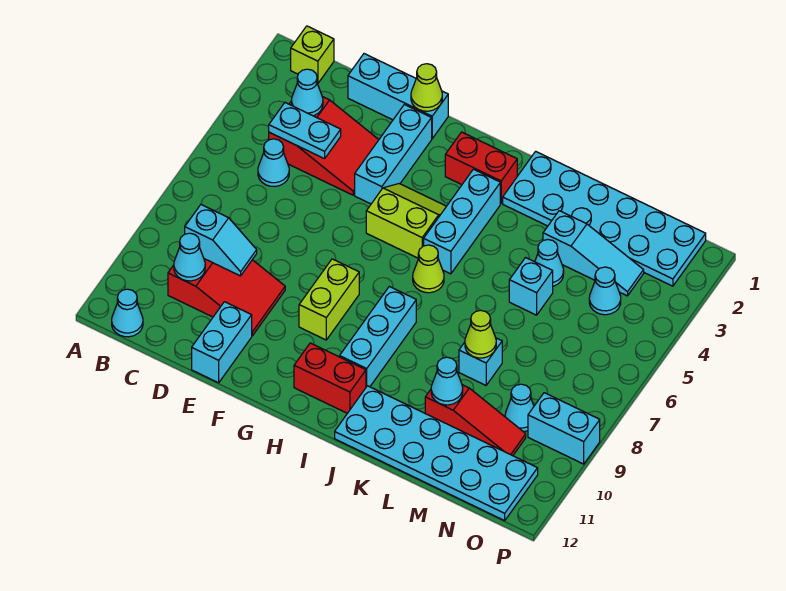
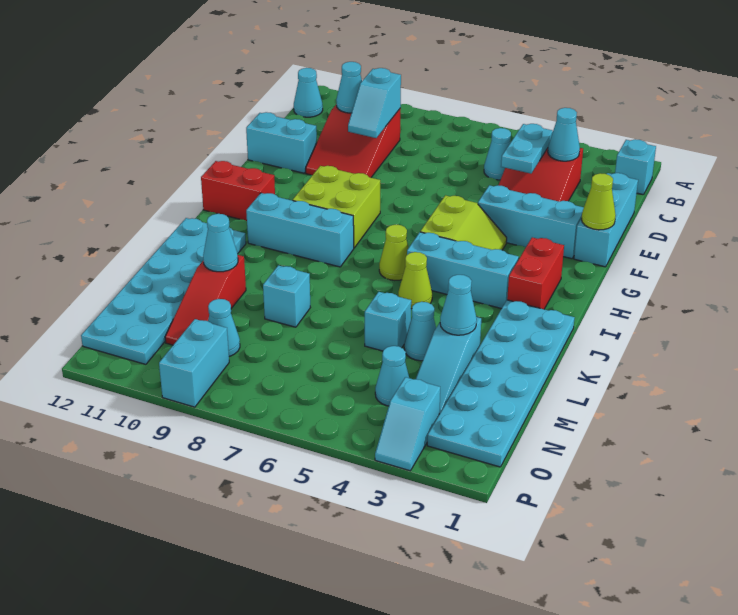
lime 1x1 brick [291,26,334,84] -> cyan 1x1 brick [615,139,656,195]
lime 1x2 brick [299,259,359,340] -> lime 2x2 brick [293,166,380,248]
red 1x2 brick [294,343,366,413] -> red 1x2 brick turned to [201,161,275,221]
none -> cyan 1x1 cone [440,275,477,335]
lime 1x1 cone [465,310,496,358] -> lime 1x1 cone moved to [398,252,432,309]
none -> cyan 1x2 slope [375,377,440,471]

